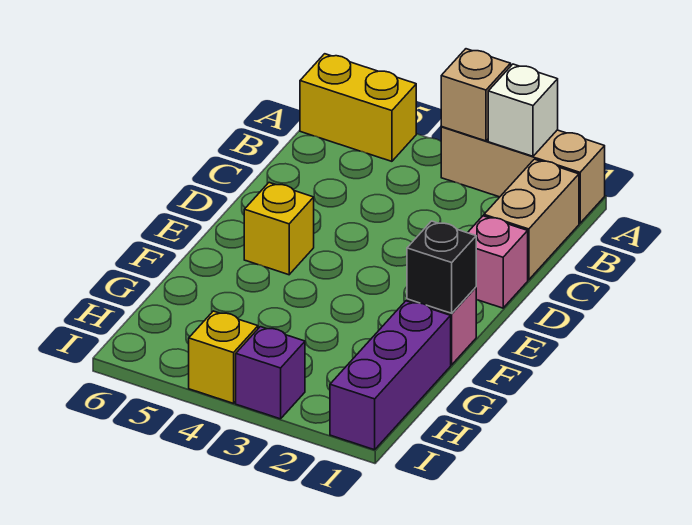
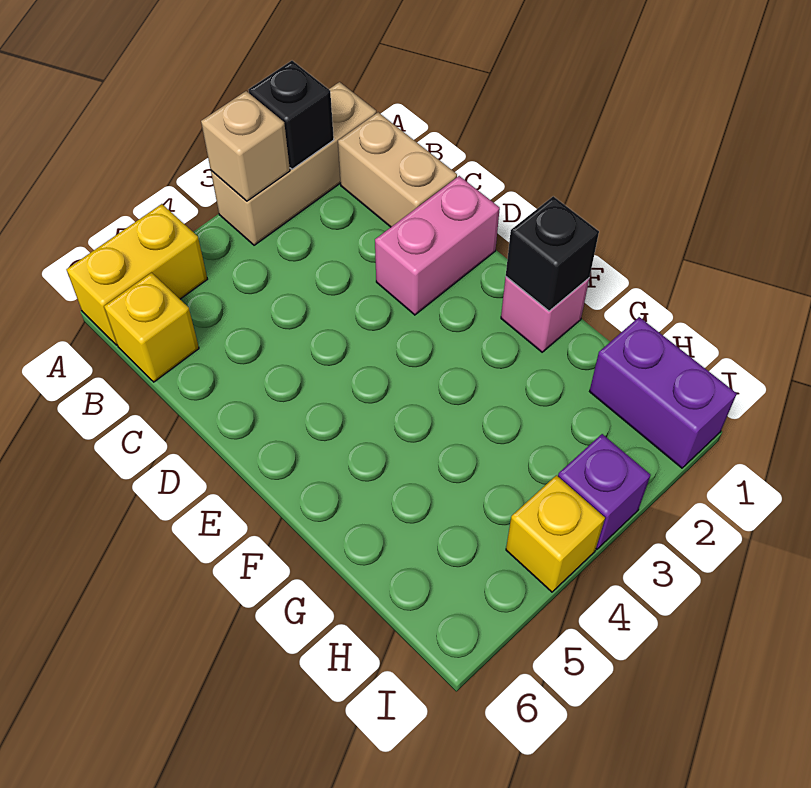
white 1x1 brick [488,64,558,156] -> black 1x1 brick [249,61,334,169]
pink 1x1 brick [468,216,528,308] -> pink 1x2 brick [375,176,500,315]
yellow 1x1 brick [244,183,314,275] -> yellow 1x1 brick moved to [104,273,199,382]
purple 1x3 brick [330,301,451,450] -> purple 1x2 brick [590,317,737,468]

